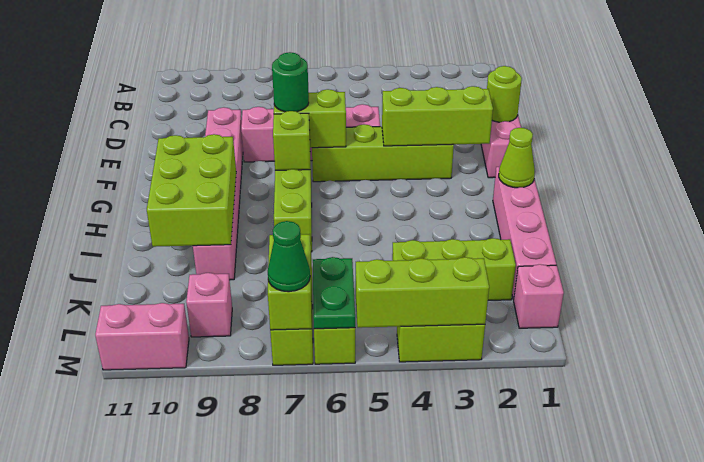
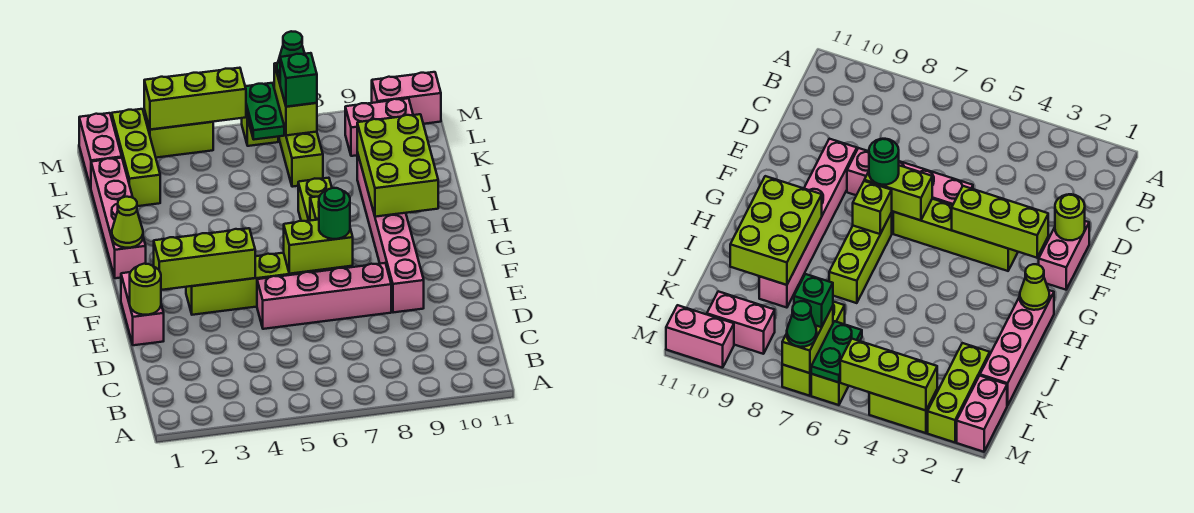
lime 1x3 brick [392,238,516,300] -> lime 1x3 brick turned to [112,109,160,206]
pink 1x1 brick [514,264,564,328] -> pink 1x2 brick [79,113,122,188]
none -> green 1x1 brick [280,53,317,107]
pink 1x1 brick [186,273,232,337] -> pink 1x2 brick [345,98,413,156]

